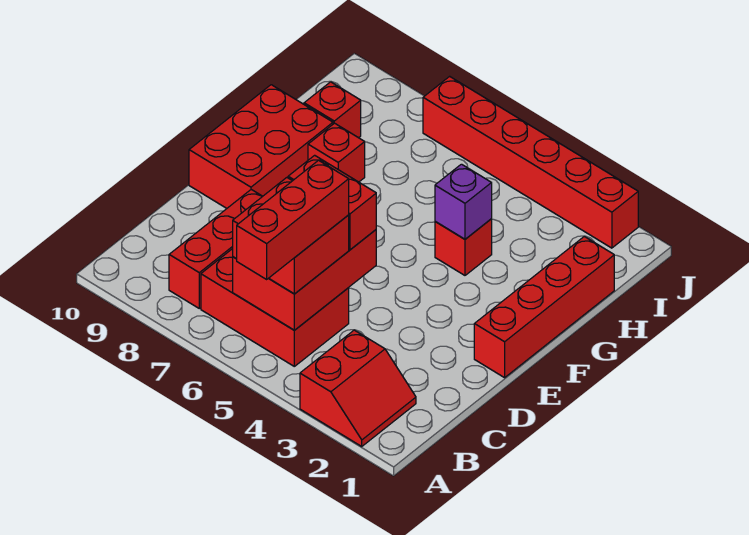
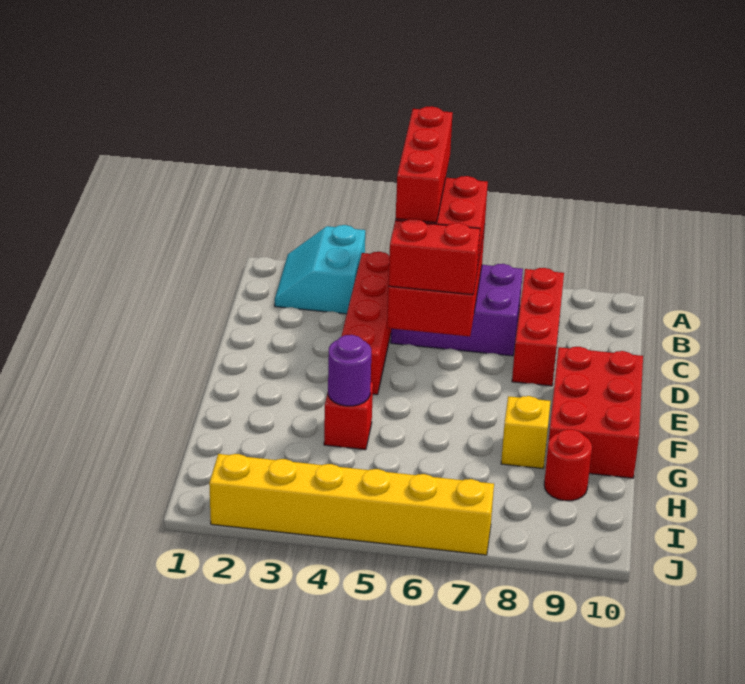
red 2x2 slope [300,330,416,446] -> cyan 2x2 slope [275,225,365,314]
red 2x3 brick [201,249,349,366] -> purple 2x3 brick [391,264,523,356]
red 1x4 brick [474,237,614,378] -> red 1x4 brick moved to [341,252,391,395]
purple 1x1 brick [435,164,492,239] -> purple 1x1 round brick [328,335,371,406]
red 1x1 brick [308,123,365,182] -> yellow 1x1 brick [501,396,551,469]
red 1x1 brick [304,82,361,138] -> red 1x1 round brick [544,429,592,501]
red 1x6 brick [423,76,638,248] -> yellow 1x6 brick [209,454,494,555]

